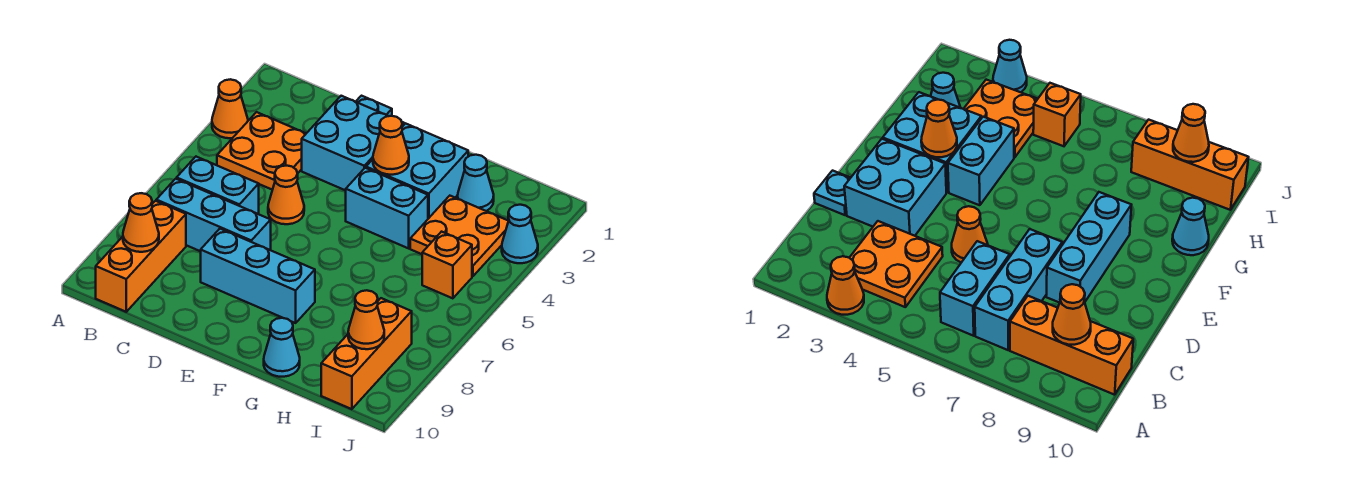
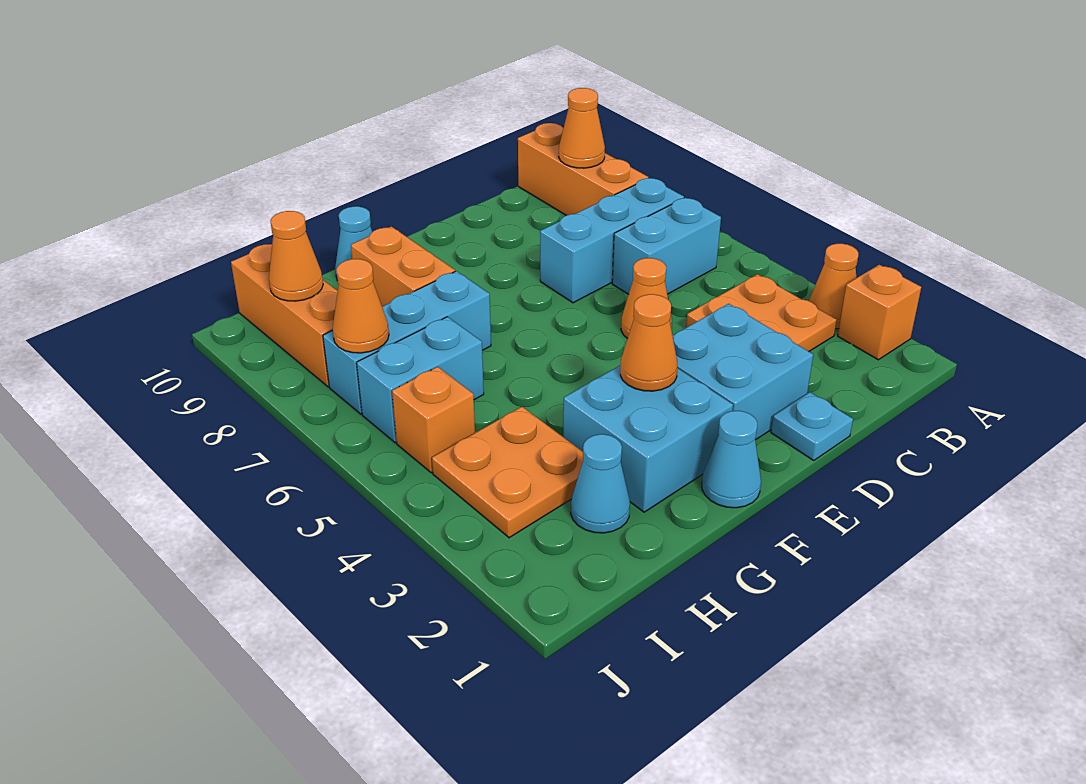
none -> orange 1x1 brick [838,265,921,360]
cyan 1x3 brick [201,229,315,323] -> cyan 1x3 brick moved to [323,271,491,414]
cyan 1x2 brick [346,168,428,248] -> cyan 1x2 brick moved to [357,317,484,443]
none -> orange 1x2 brick [351,226,455,306]
none -> orange 1x1 cone [333,259,389,353]
cyan 1x1 cone [502,205,538,263] -> cyan 1x1 cone moved to [702,411,761,508]

